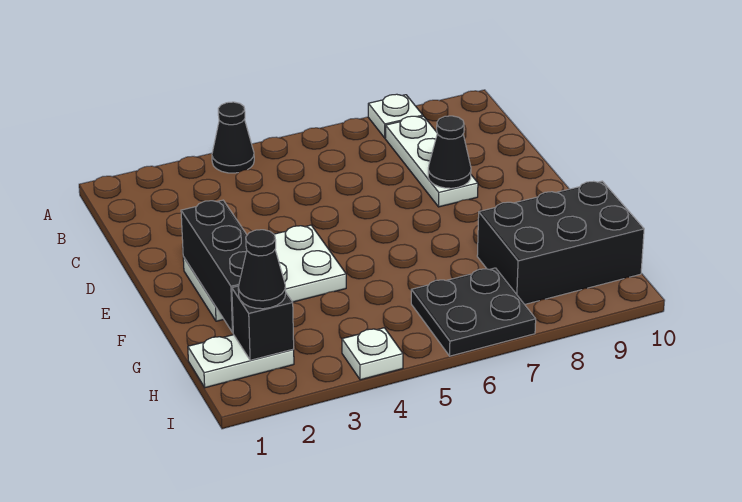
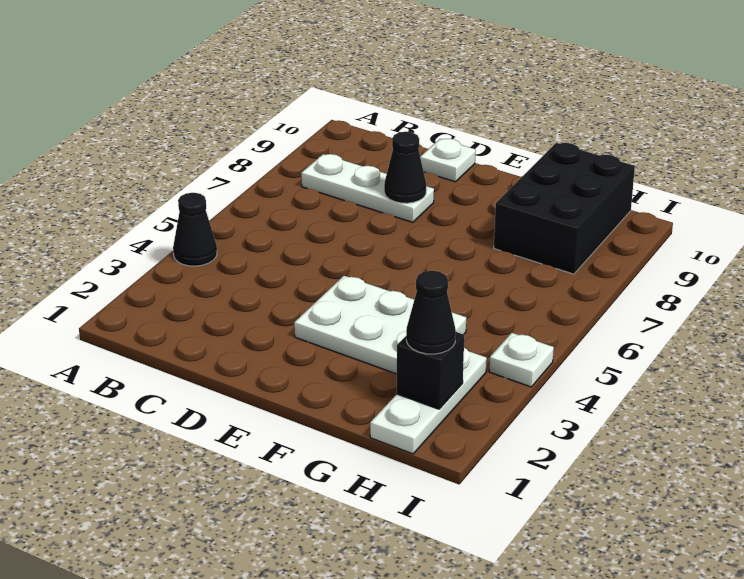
white 1x1 plate [368,94,423,138] -> white 1x1 plate moved to [420,139,476,182]
white 2x3 plate [183,225,346,321] -> white 2x3 plate turned to [294,276,466,374]
black 1x3 brick [181,200,247,333] -> none
white 1x2 plate [188,335,294,388] -> white 1x3 plate [370,348,487,454]
black 2x2 plate [411,268,536,356] -> none

